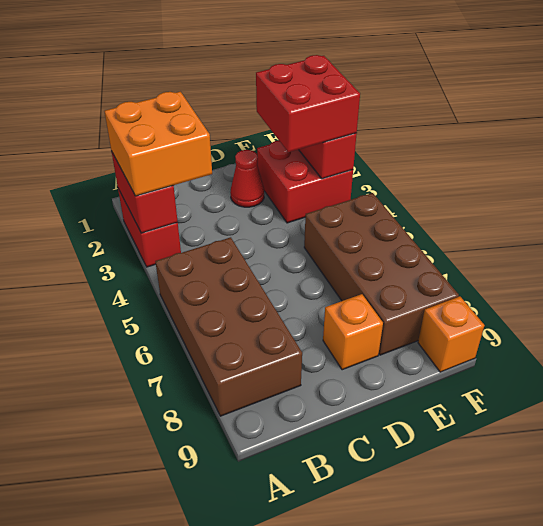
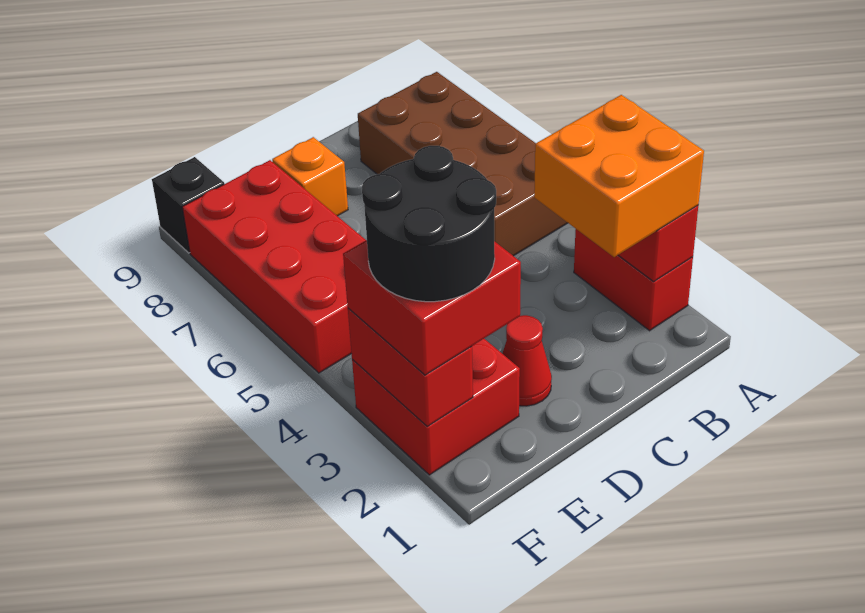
none -> black 2x2 round brick [362,146,496,302]
brown 2x4 brick [304,193,459,355] -> red 2x4 brick [182,160,366,373]
orange 1x1 brick [418,296,484,372] -> black 1x1 brick [152,157,224,253]

